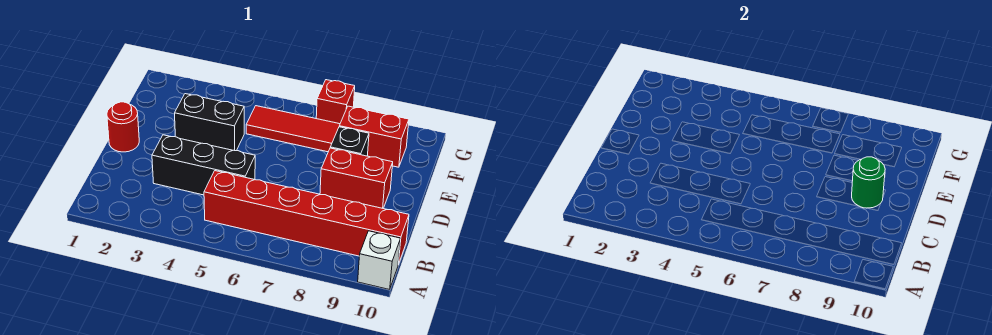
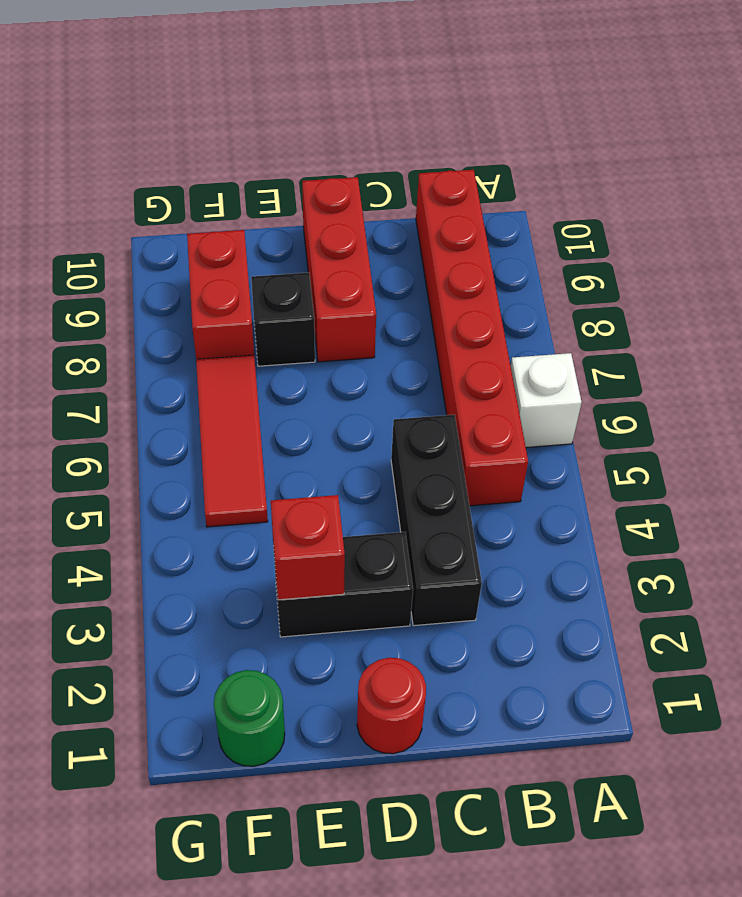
white 1x1 brick [358,231,401,290] -> white 1x1 brick moved to [511,353,582,448]
red 1x2 brick [320,148,393,208] -> red 1x3 brick [302,177,376,362]
green 1x1 round brick [852,157,885,208] -> green 1x1 round brick moved to [214,670,285,766]
black 1x2 brick [175,94,244,151] -> black 1x2 brick turned to [274,532,413,637]
red 1x1 brick [316,80,355,124] -> red 1x1 brick moved to [271,495,345,600]

